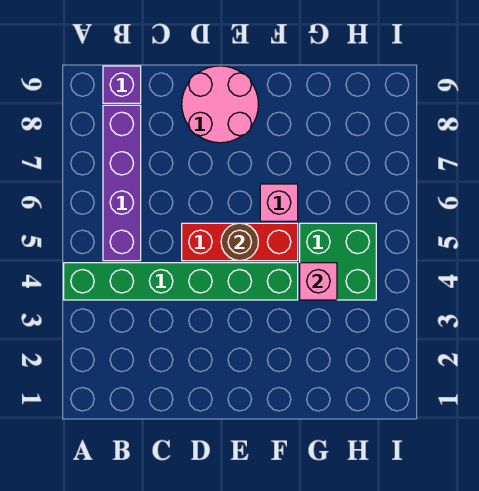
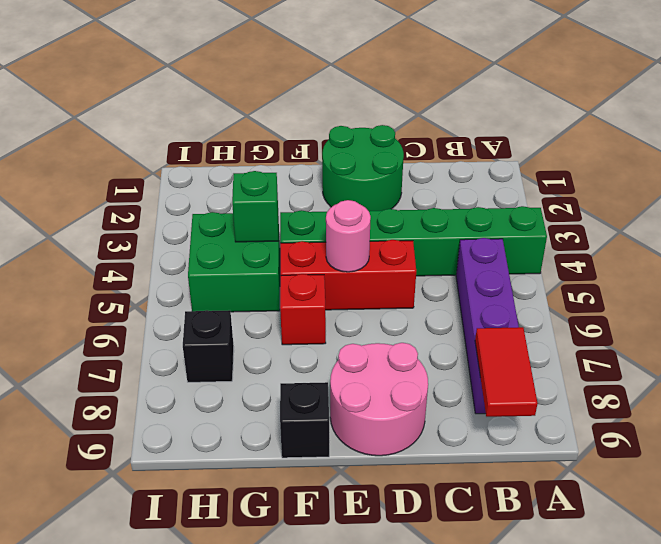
none -> red 1x2 tile [475,327,538,417]
purple 1x1 brick [103,66,141,103] -> none
none -> green 2x2 round brick [322,125,404,211]
brown 1x1 round brick [221,223,258,261] -> pink 1x1 round brick [326,200,371,272]
pink 1x1 brick [260,184,298,221] -> red 1x1 brick [280,274,326,345]
none -> black 1x1 brick [280,382,329,458]
pink 1x1 brick [300,263,337,300] -> green 1x1 brick [232,171,278,242]
none -> black 1x1 brick [183,310,234,382]

